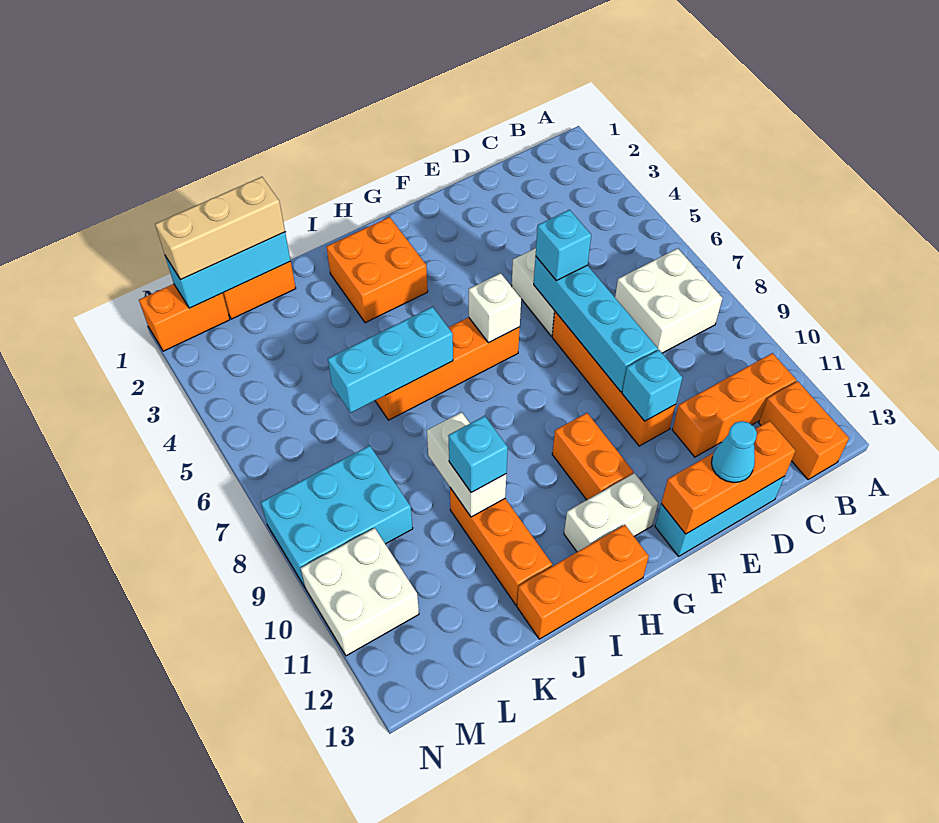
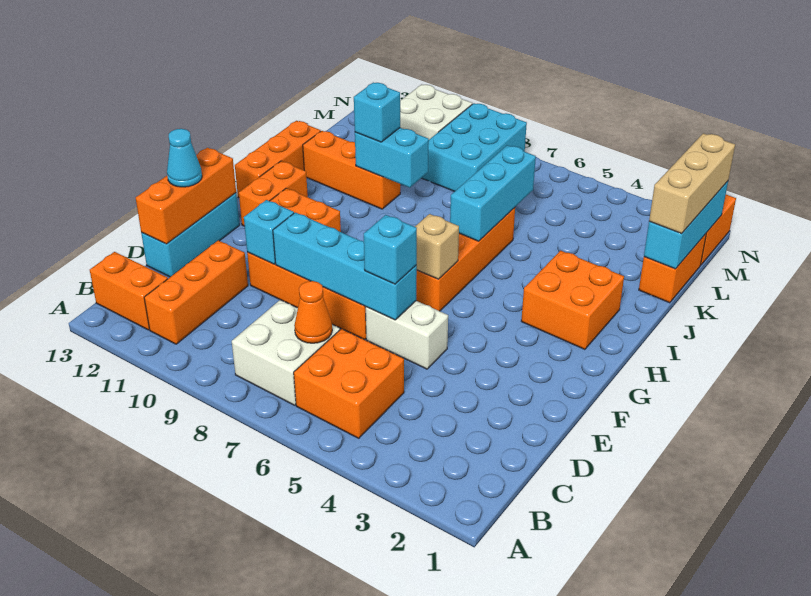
none -> orange 2x2 brick [294,329,404,438]
none -> orange 1x1 cone [294,281,332,343]
white 1x1 brick [469,273,521,343] -> tan 1x1 brick [415,214,459,279]
white 1x2 brick [564,473,658,552] -> orange 1x2 brick [239,161,308,226]
white 1x2 brick [427,412,506,517] -> cyan 1x2 brick [355,128,429,188]

